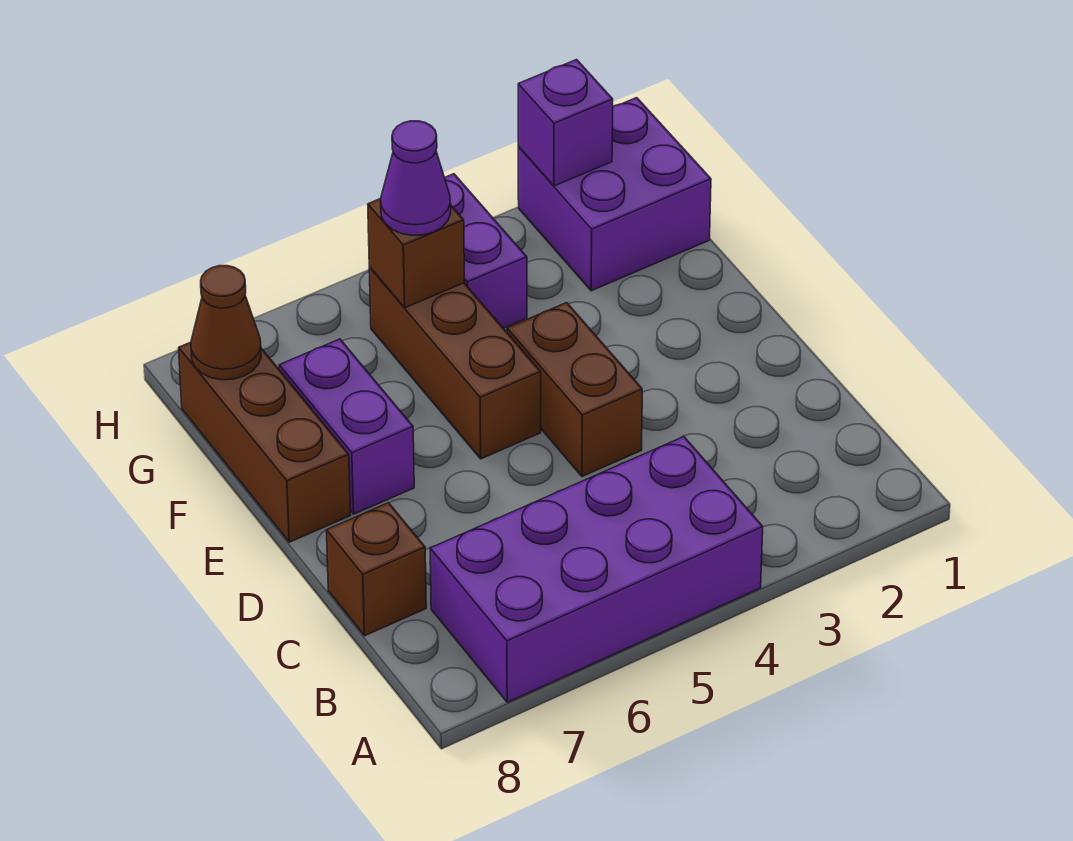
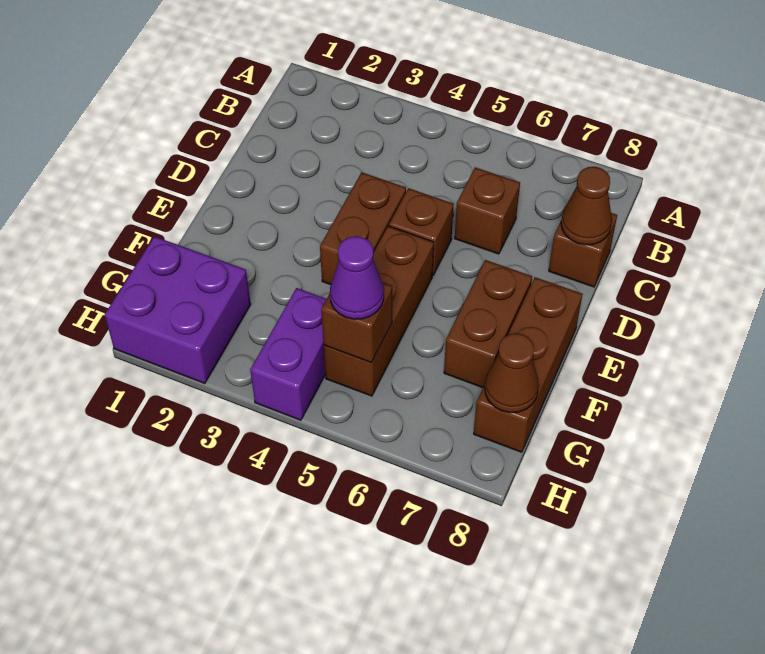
purple 2x4 brick [430,437,763,702] -> none
none -> brown 1x1 brick [455,167,520,254]
none -> brown 1x1 cone [561,167,612,245]
none -> brown 1x1 brick [389,188,454,275]
purple 1x2 brick [279,339,414,514] -> brown 1x2 brick [444,260,532,388]
purple 1x1 brick [518,60,613,186] -> none

